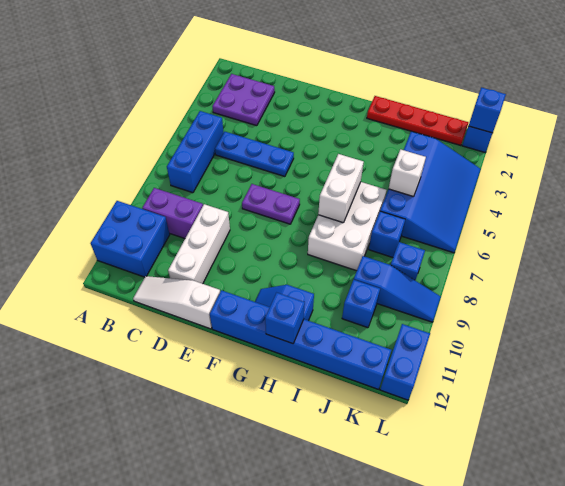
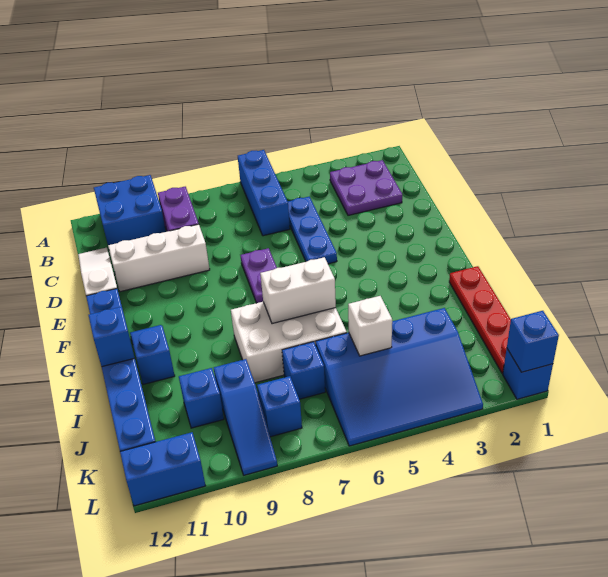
blue 1x3 brick [167,111,224,193] -> blue 1x3 brick turned to [238,150,290,236]

